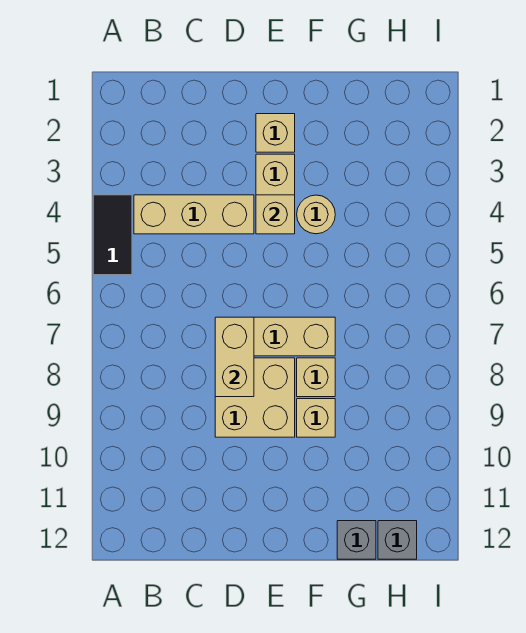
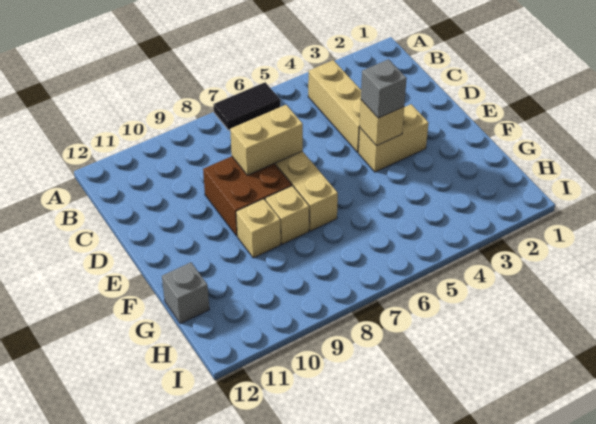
black 1x2 tile [93,195,132,275] -> black 1x2 tile moved to [213,82,280,130]
tan 2x2 brick [215,358,295,437] -> brown 2x2 brick [203,156,292,236]
tan 1x1 brick [256,114,295,152] -> none
tan 1x1 round brick [297,195,335,234] -> none
grey 1x1 brick [378,521,417,559] -> grey 1x1 brick moved to [361,59,407,118]

